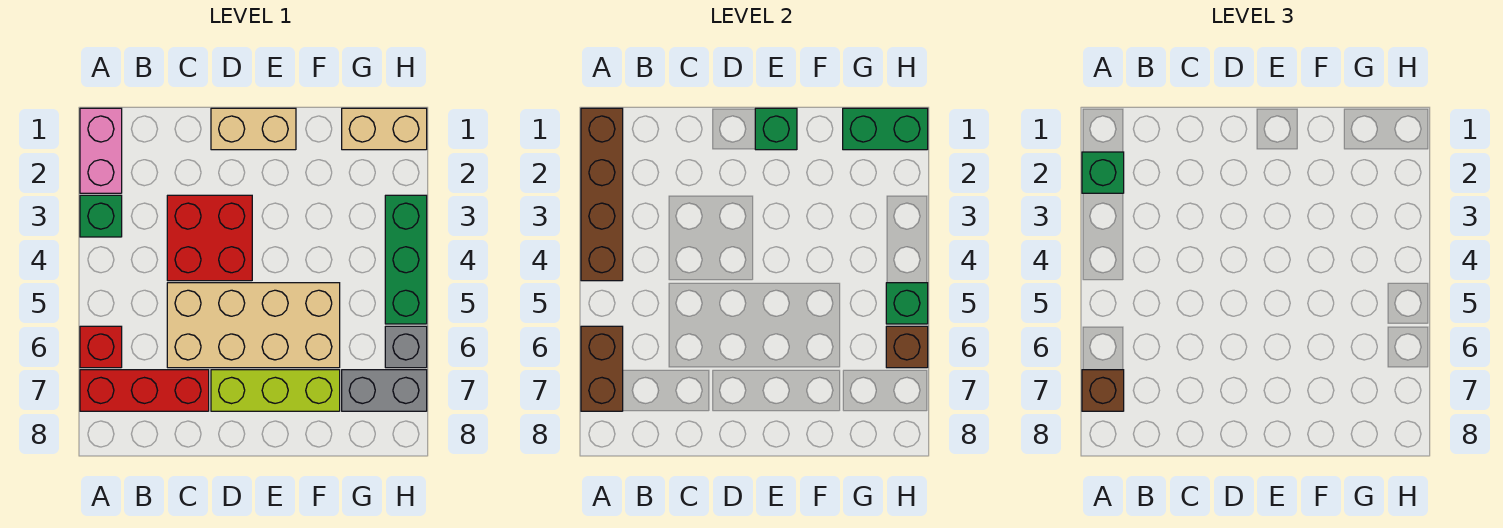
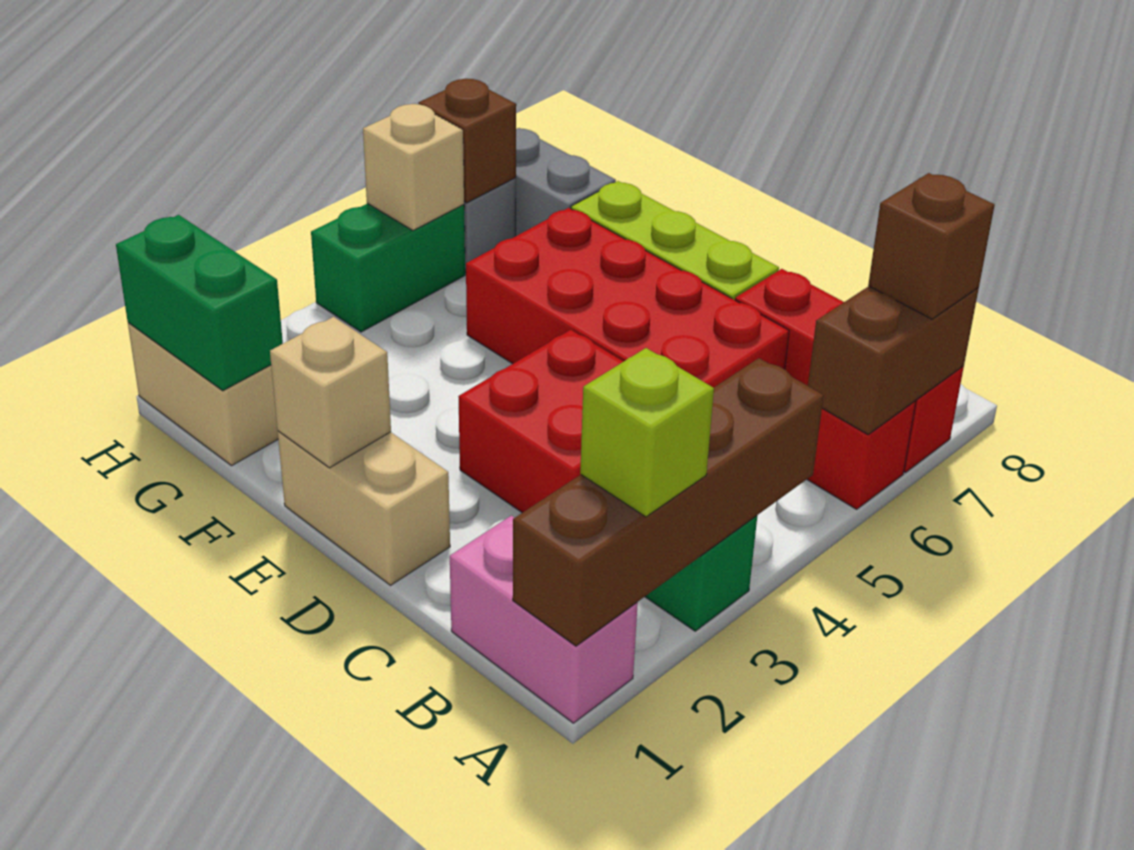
pink 1x2 brick [80,108,122,193] -> pink 1x2 brick turned to [450,516,638,723]
green 1x1 brick [1082,152,1124,193] -> lime 1x1 brick [580,348,714,517]
tan 2x4 brick [167,283,340,368] -> red 2x4 brick [466,208,789,388]
green 1x1 brick [755,108,797,150] -> tan 1x1 brick [270,317,391,468]
green 1x3 brick [385,195,427,324] -> green 1x2 brick [311,203,465,332]
green 1x1 brick [886,283,928,324] -> tan 1x1 brick [363,104,464,230]

